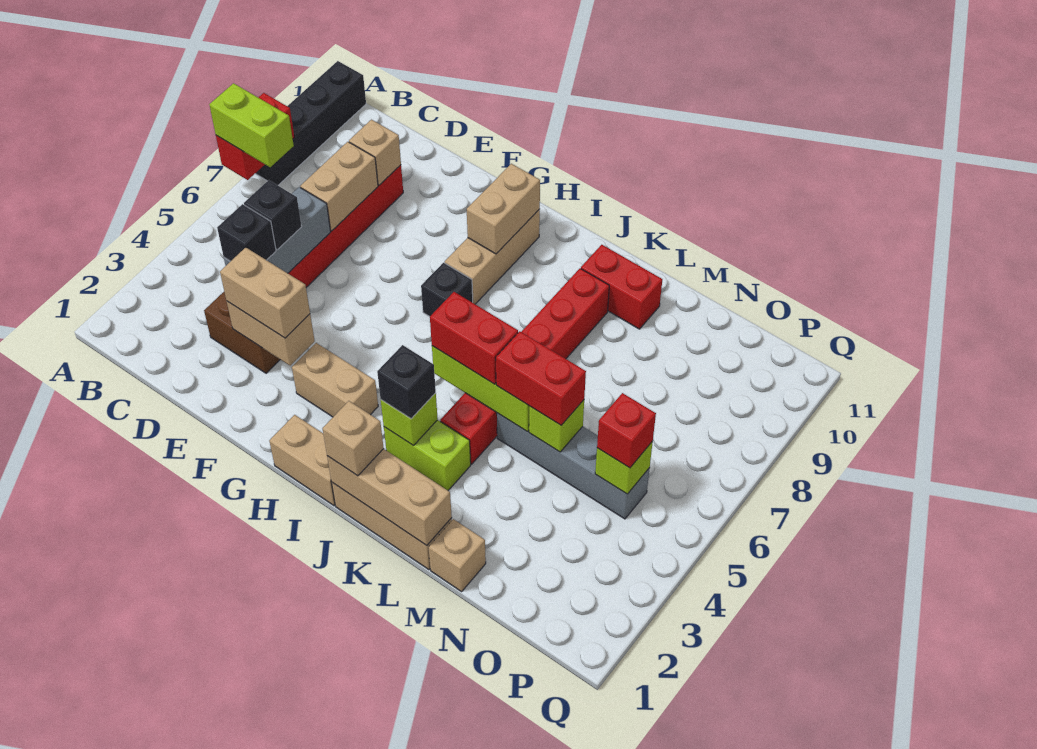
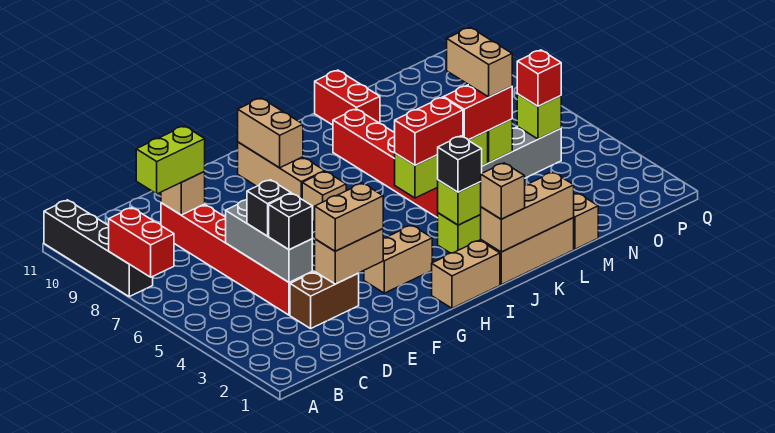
lime 1x2 brick [209,83,294,167] -> lime 1x2 brick moved to [136,126,205,194]
tan 1x2 brick [300,142,378,231] -> tan 1x2 brick moved to [447,27,512,97]
black 1x1 brick [421,263,473,317] -> tan 1x1 brick [302,171,346,223]
red 1x2 brick [581,245,662,329] -> red 1x2 brick turned to [315,70,380,125]

